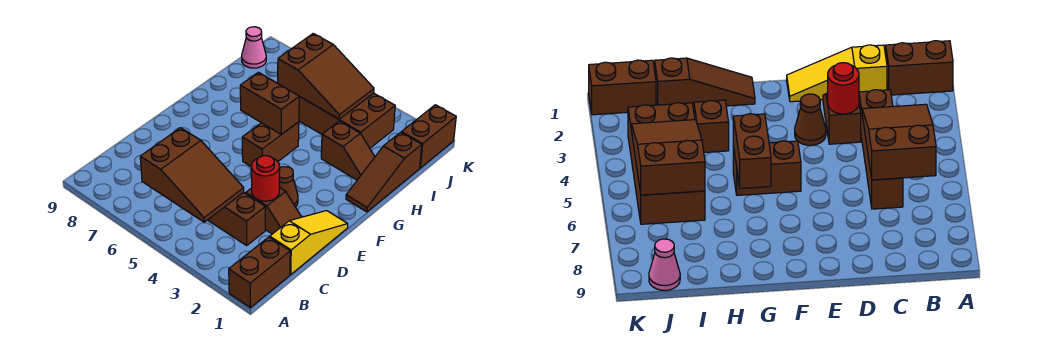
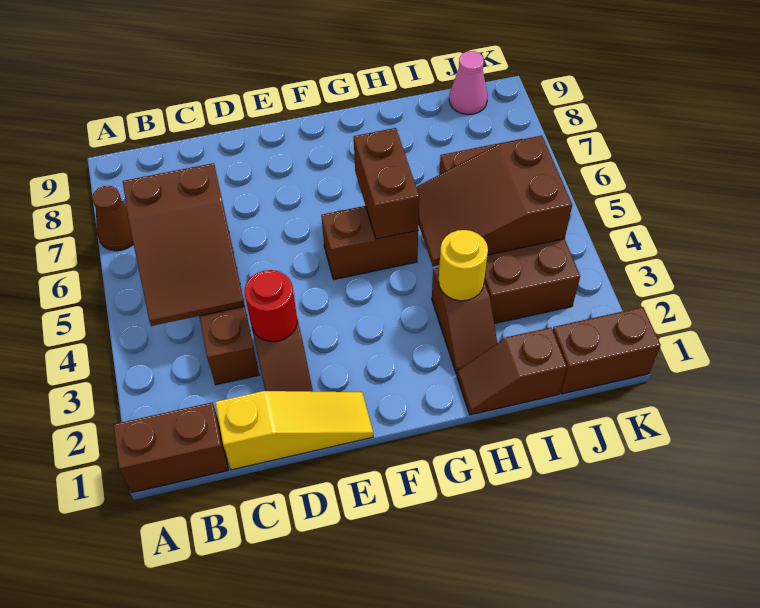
brown 1x1 cone [279,167,298,207] -> brown 1x1 cone moved to [92,186,134,251]
brown 1x3 slope [346,132,422,212] -> brown 1x2 slope [457,327,567,415]
none -> yellow 1x1 round brick [439,230,488,301]
brown 2x3 slope [278,34,374,119] -> brown 2x3 slope turned to [416,136,572,266]

